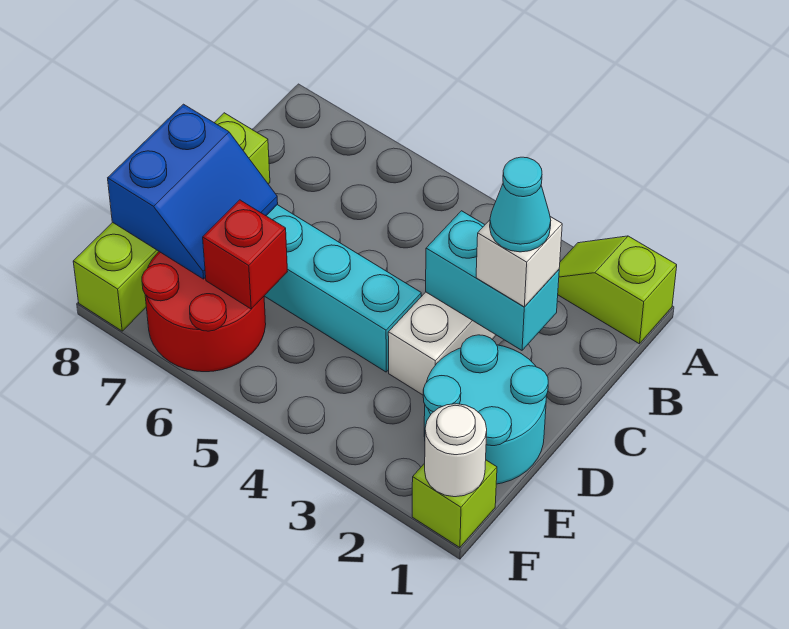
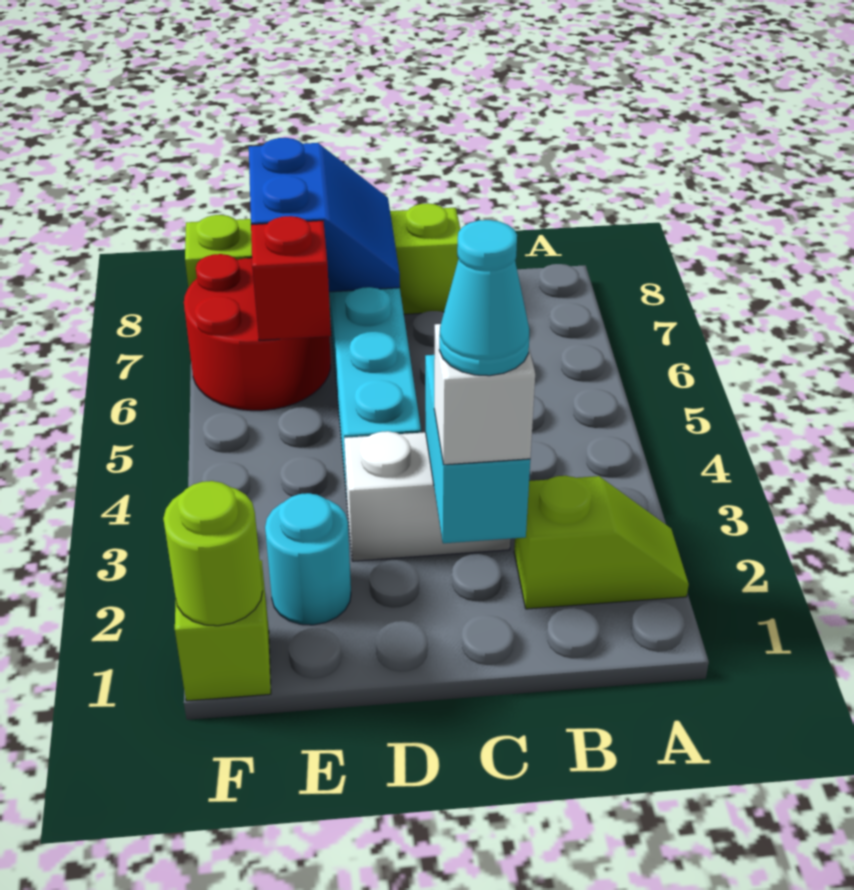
lime 1x2 slope [558,236,677,344] -> lime 1x2 slope turned to [514,476,689,609]
cyan 2x2 round brick [423,335,548,484] -> cyan 1x1 round brick [265,493,351,625]
blue 2x2 slope [108,104,278,279] -> blue 2x2 slope turned to [249,138,400,292]
white 1x1 round brick [425,404,487,497] -> lime 1x1 round brick [163,481,263,626]

